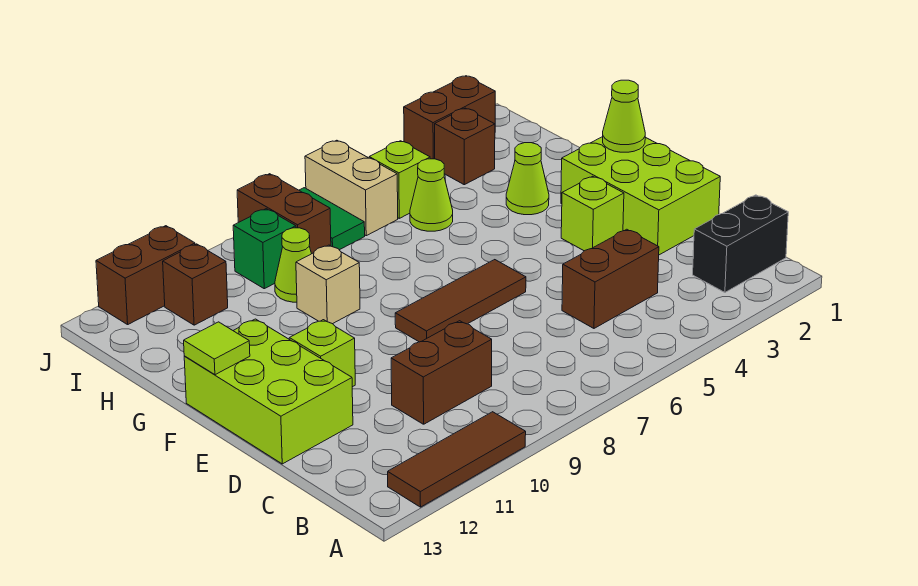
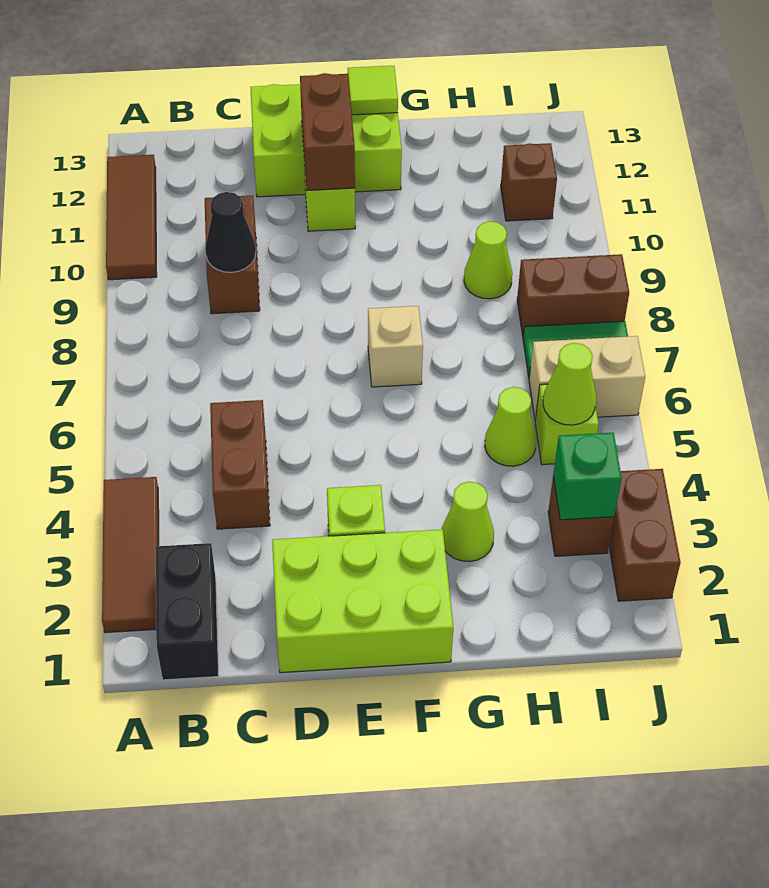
none -> black 1x1 cone [205,192,256,272]
brown 1x3 tile [395,260,526,342] -> brown 1x3 tile moved to [102,477,159,633]
lime 1x1 cone [603,80,645,152] -> lime 1x1 cone moved to [543,343,596,425]
tan 1x1 brick [296,245,360,324] -> tan 1x1 brick moved to [368,306,423,387]
green 1x1 brick [233,209,296,289] -> green 1x1 brick moved to [553,433,622,520]
brown 1x2 brick [96,226,195,325] -> brown 1x2 brick moved to [300,73,355,190]

